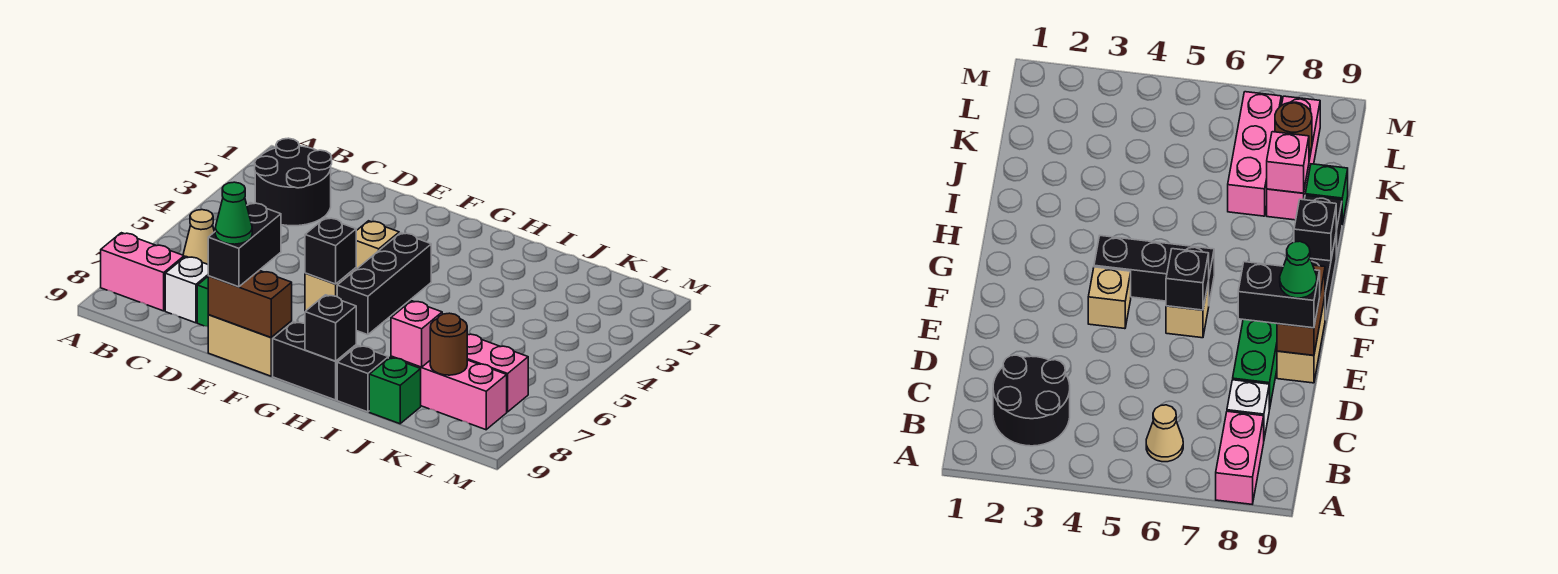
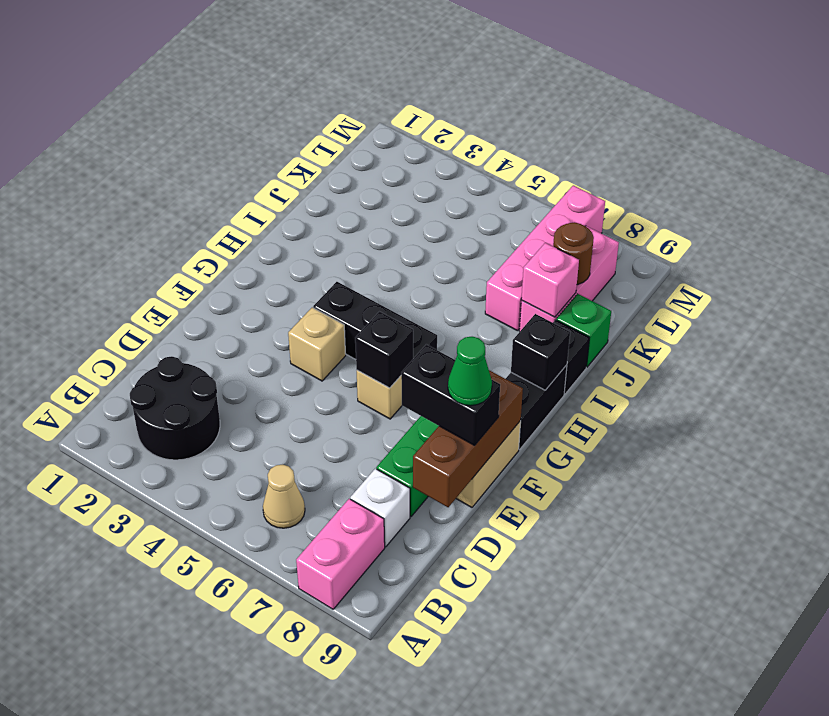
brown 1x2 brick [208,270,292,337] -> brown 1x3 brick [413,370,523,507]
pink 1x3 brick [467,334,528,412] -> pink 1x4 brick [485,185,605,331]

